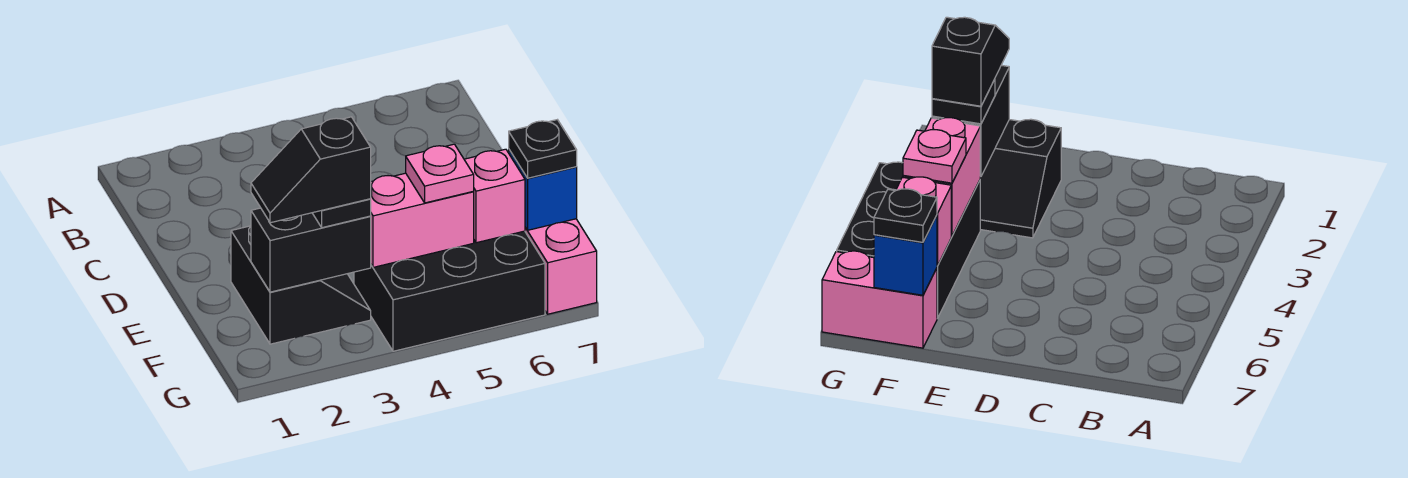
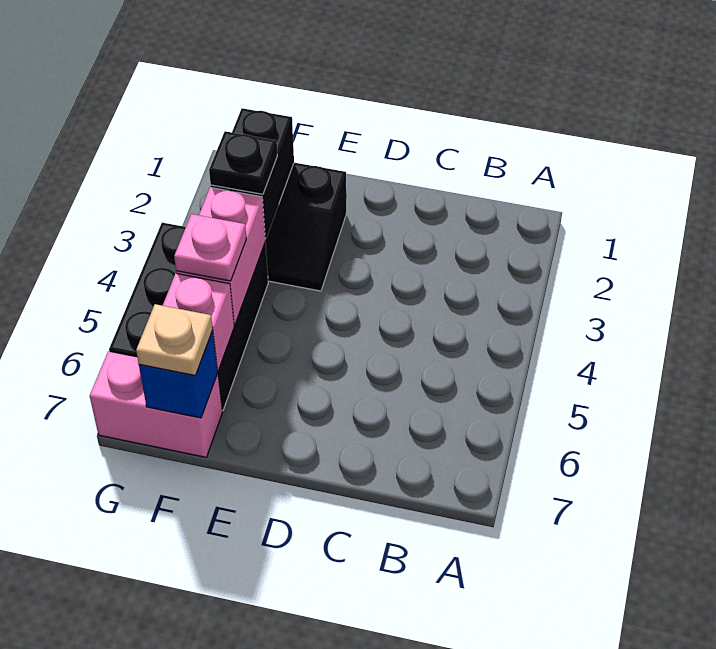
black 1x2 slope [251,117,371,223] -> none
black 1x1 plate [509,120,577,178] -> tan 1x1 plate [136,304,213,376]

